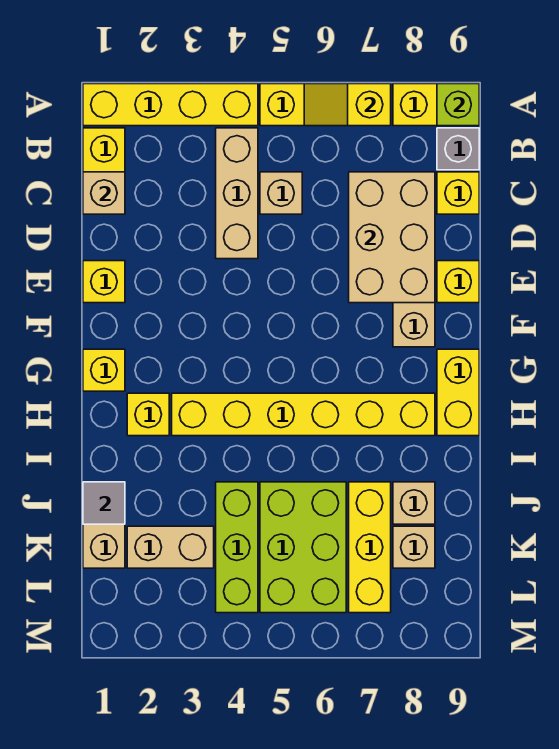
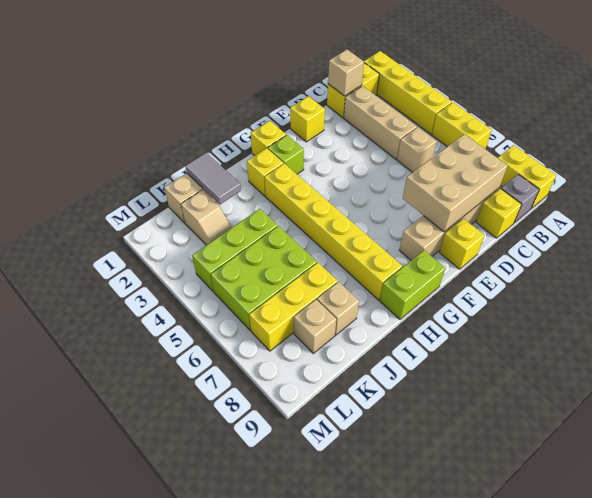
yellow 1x2 slope [304,84,391,126] -> none
lime 1x1 brick [437,84,479,126] -> lime 1x1 brick moved to [268,135,304,174]
tan 1x3 brick [216,128,258,259] -> tan 1x3 brick turned to [344,86,417,159]
yellow 1x2 brick [437,349,479,436] -> lime 1x2 brick [380,250,445,319]
grey 1x1 tile [83,482,125,524] -> grey 1x2 tile [185,153,241,204]
tan 1x2 brick [127,526,214,568] -> tan 1x2 slope [181,190,232,245]

